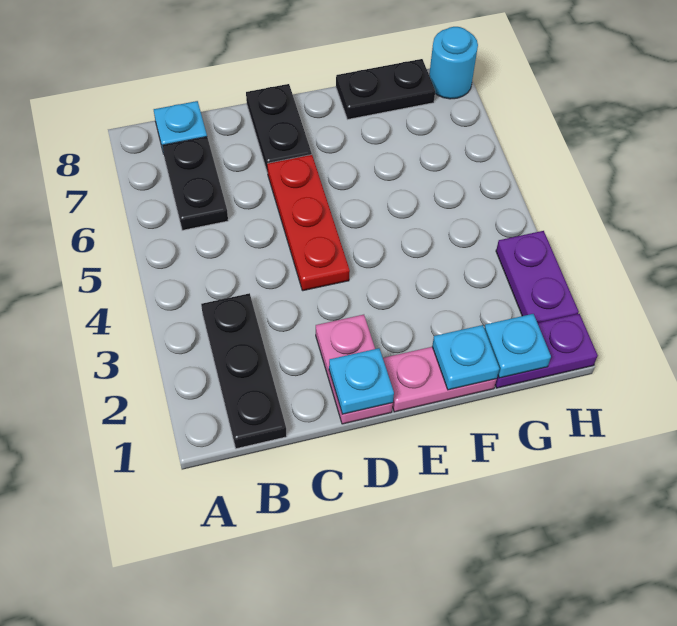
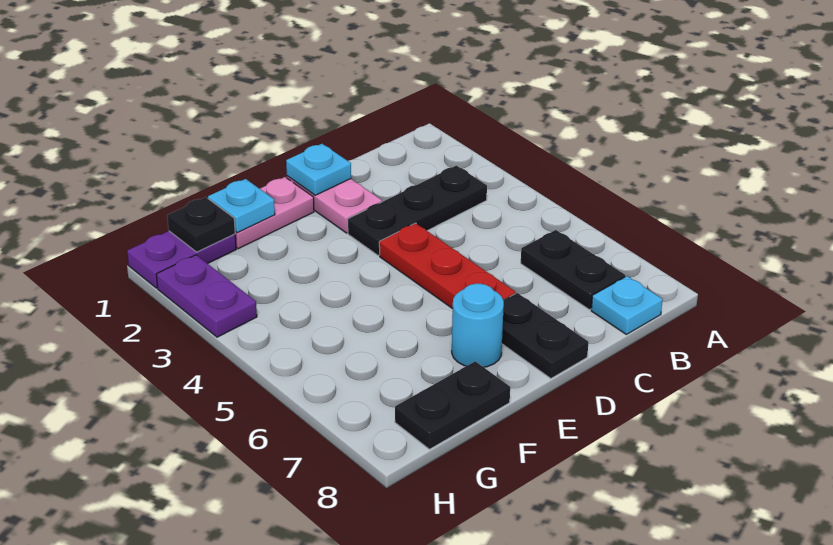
black 1x3 plate [201,293,287,449] -> black 1x3 plate turned to [348,166,487,255]
cyan 1x1 plate [484,314,551,378] -> black 1x1 plate [167,197,235,252]
cyan 1x1 round brick [429,27,478,99] -> cyan 1x1 round brick moved to [452,284,504,367]

